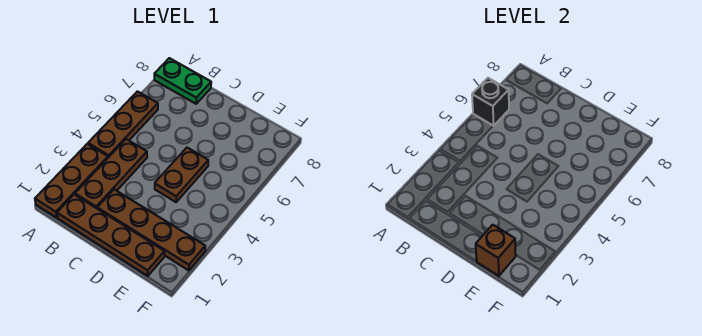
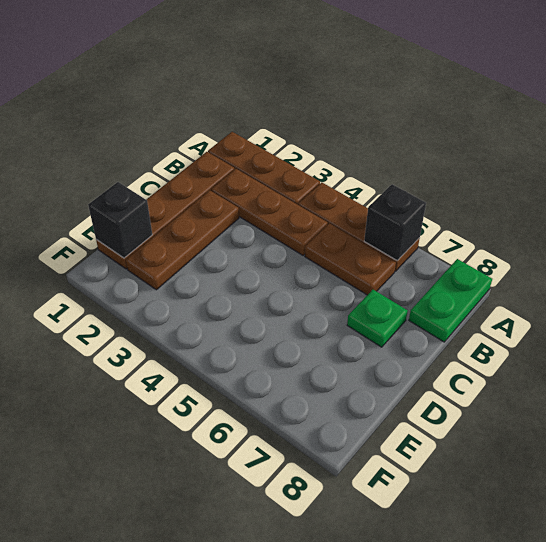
brown 1x4 plate [97,189,205,270] -> brown 1x3 plate [126,190,239,290]
none -> green 1x1 plate [347,290,408,347]
brown 1x2 plate [155,148,208,202] -> brown 1x2 plate moved to [305,224,396,295]
brown 1x1 brick [476,225,516,276] -> black 1x1 brick [88,182,152,258]

